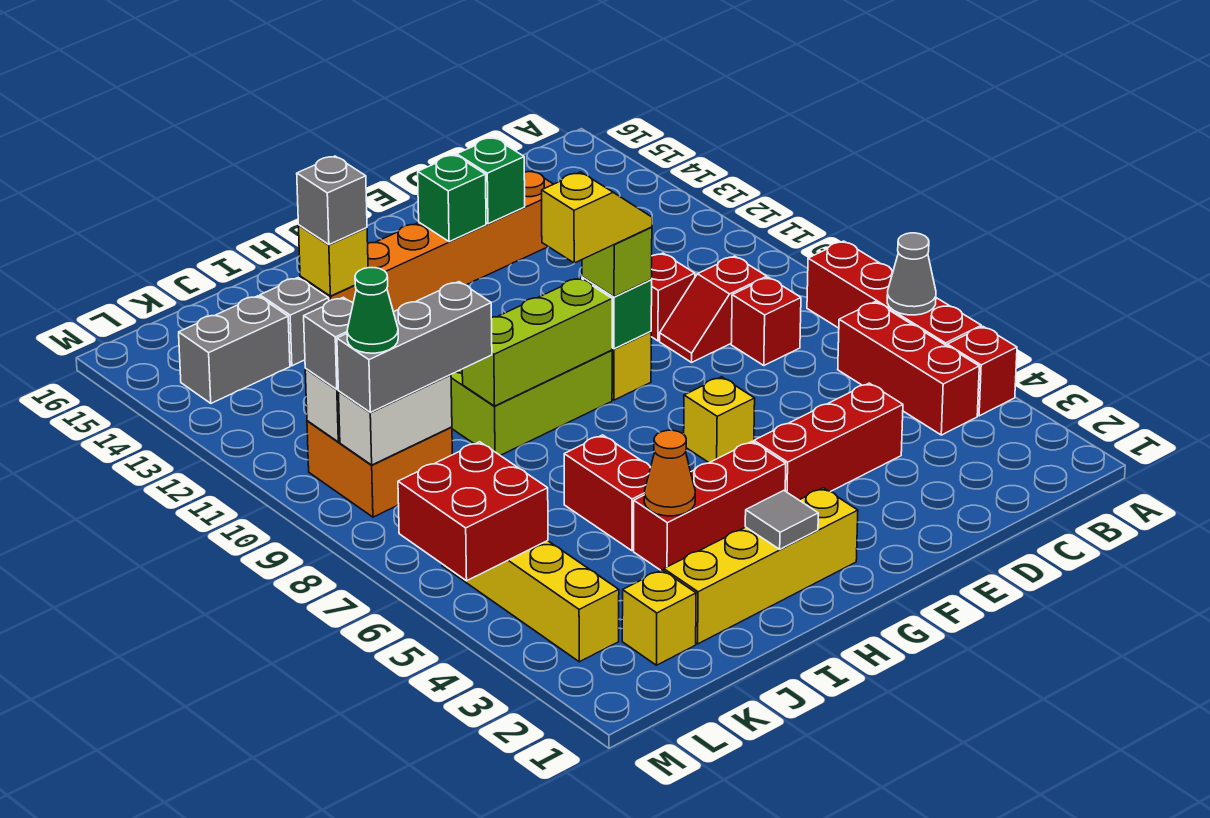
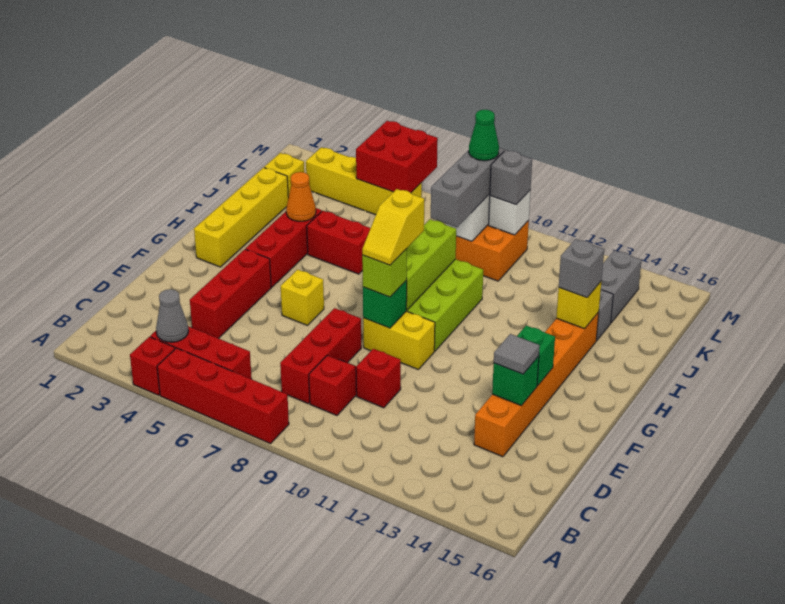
grey 1x1 cone [887,233,936,315] -> grey 1x1 cone moved to [156,289,188,342]
red 1x1 brick [731,277,801,365] -> red 1x3 brick [280,308,361,404]
grey 1x1 tile [745,491,818,549] -> grey 1x1 tile moved to [494,334,540,374]

